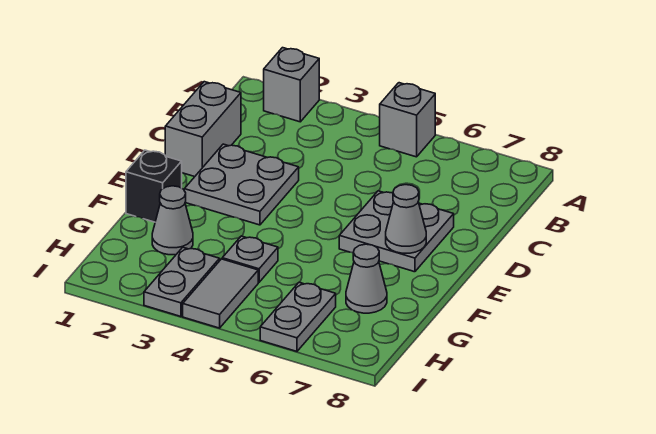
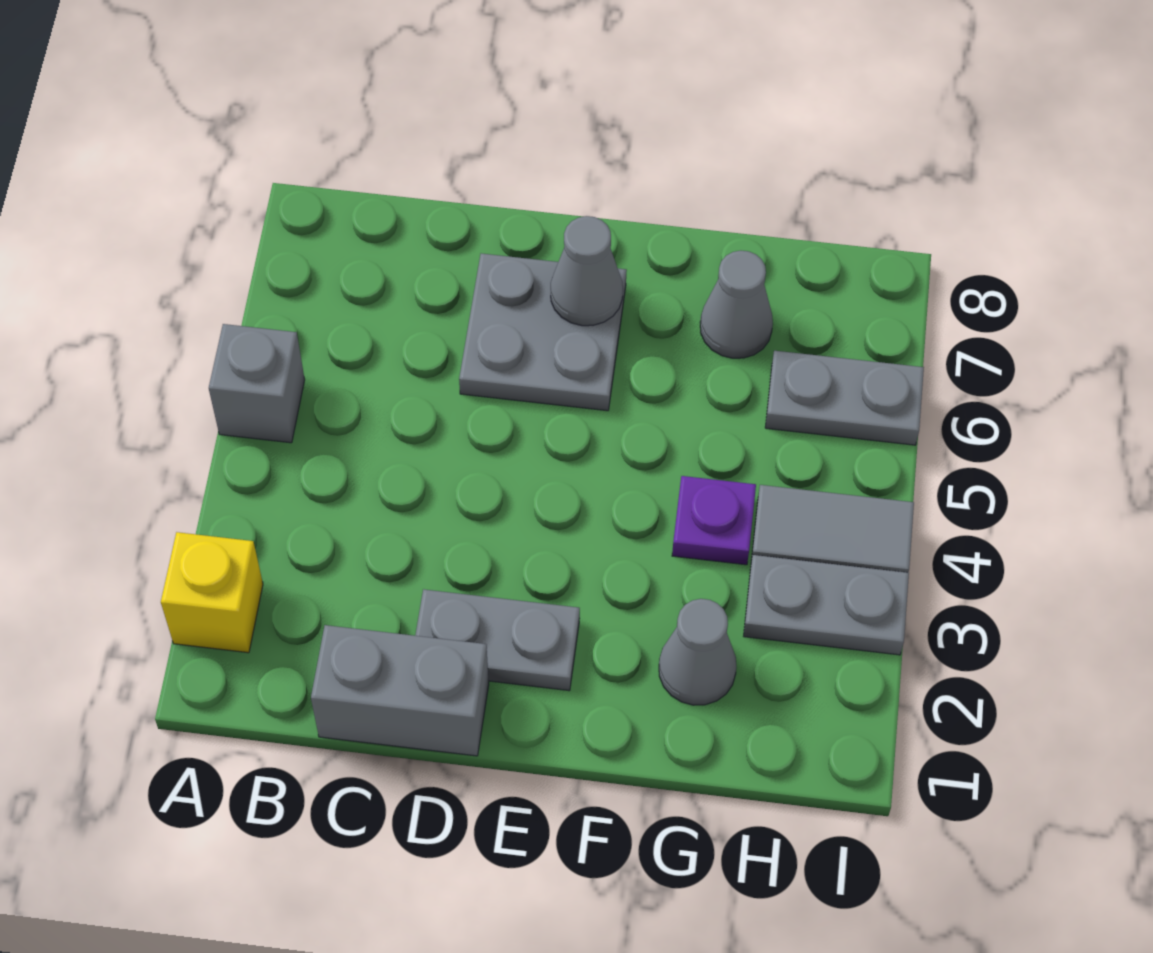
grey 1x1 brick [264,48,319,122] -> yellow 1x1 brick [161,532,263,653]
grey 2x2 plate [184,144,299,225] -> grey 1x2 plate [415,589,580,691]
black 1x1 brick [126,150,182,222] -> none
grey 1x1 plate [222,236,278,282] -> purple 1x1 plate [672,476,756,565]

